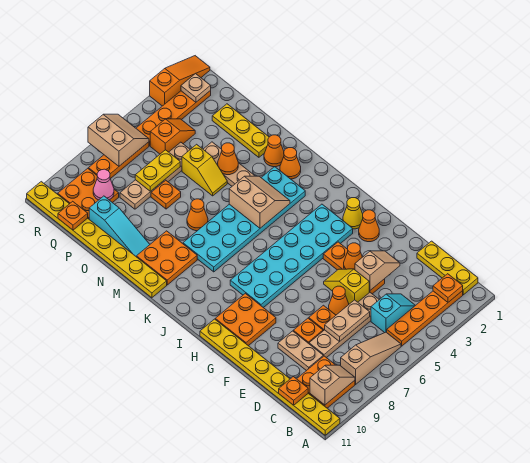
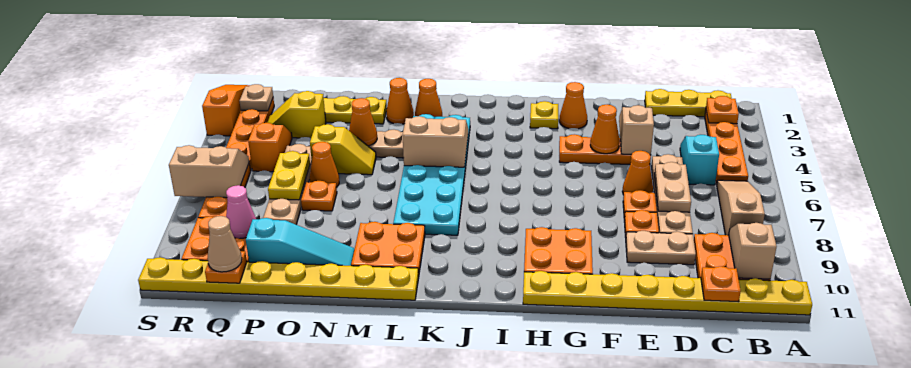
yellow 1x2 slope [324,269,369,304] -> yellow 1x2 slope moved to [267,91,326,138]
yellow 1x1 cone [343,198,363,229] -> yellow 1x1 plate [530,101,558,129]
cyan 2x6 plate [230,204,353,308] -> none
orange 1x1 cone [187,199,208,231] -> orange 1x1 cone moved to [310,142,339,187]
none -> tan 1x1 cone [207,216,242,272]

